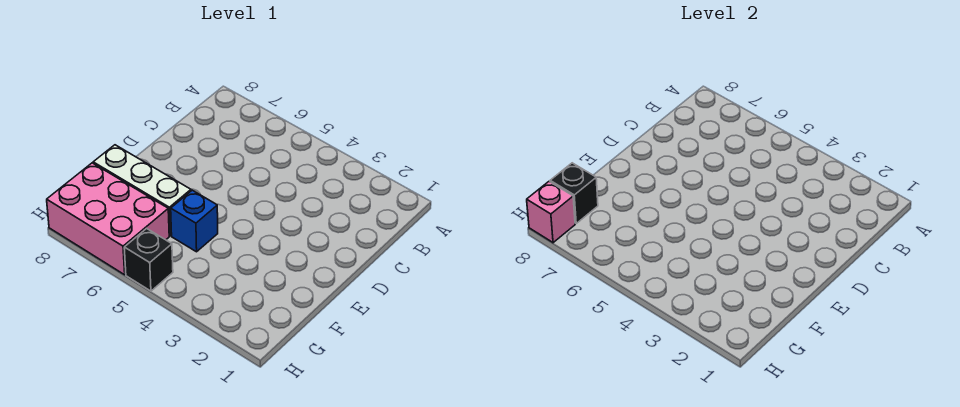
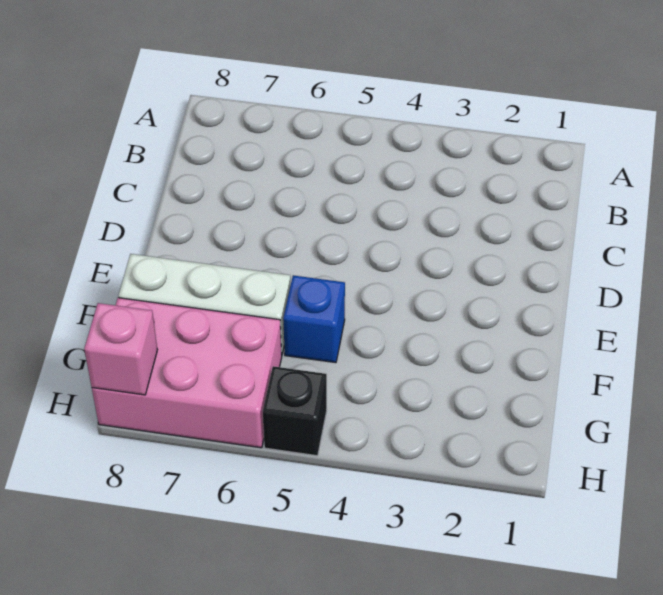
black 1x1 brick [550,163,598,223] -> none

